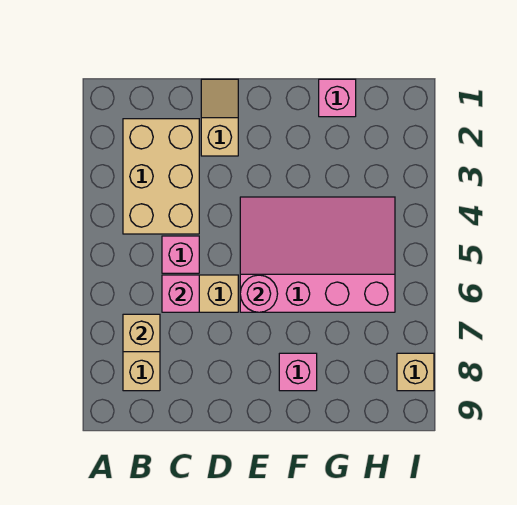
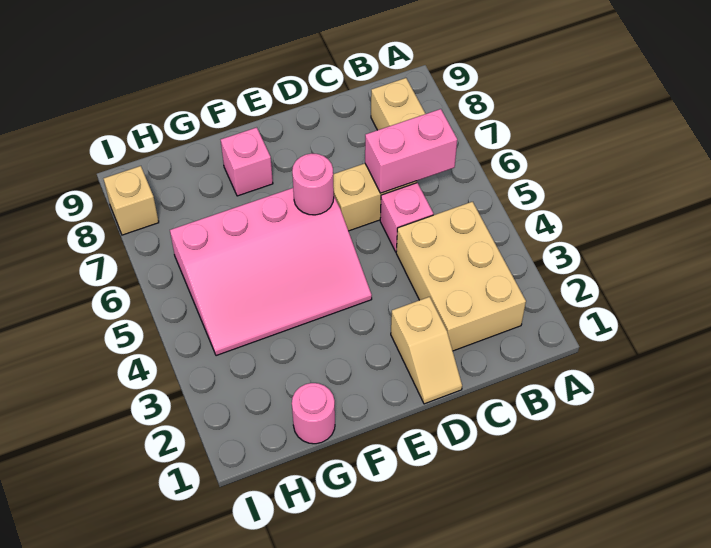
tan 1x1 brick [123,314,160,352] -> none
pink 1x1 brick [162,275,199,312] -> pink 1x2 brick [365,109,457,193]
pink 1x1 brick [319,79,356,117] -> pink 1x1 round brick [292,383,335,444]

